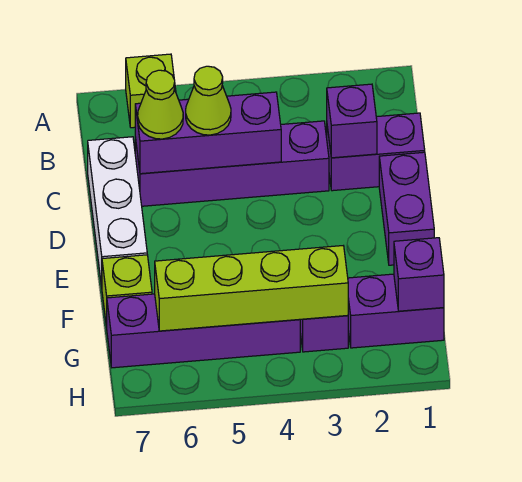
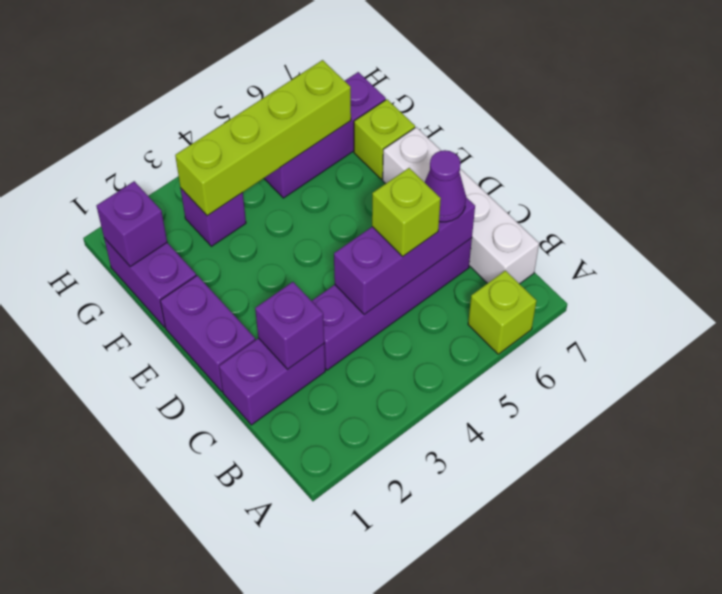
lime 1x1 cone [186,66,231,135] -> lime 1x1 brick [372,168,441,256]
lime 1x1 cone [138,70,183,139] -> purple 1x1 cone [425,150,466,222]
white 1x3 brick [88,137,147,287] -> white 1x4 brick [383,127,539,284]
purple 1x2 brick [348,274,444,348] -> purple 1x2 brick turned to [104,238,196,327]
purple 1x4 brick [107,294,300,368] -> purple 1x3 brick [264,72,386,198]

